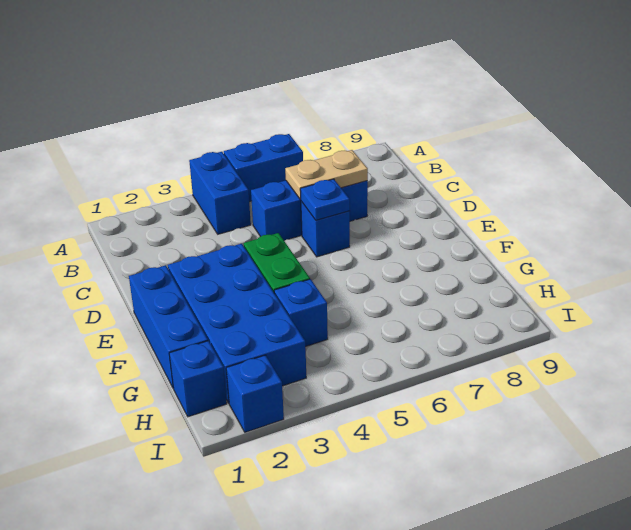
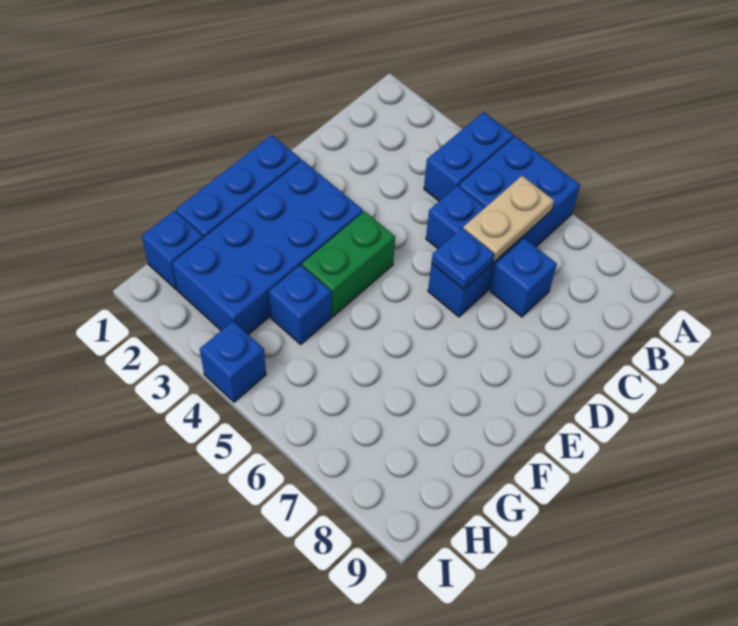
blue 1x2 brick [224,134,303,202] -> blue 2x2 brick [459,136,580,247]
tan 1x2 plate [285,150,368,199] -> tan 1x2 plate turned to [463,176,554,262]
blue 1x1 brick [226,355,284,432] -> blue 1x1 brick moved to [200,321,266,402]

